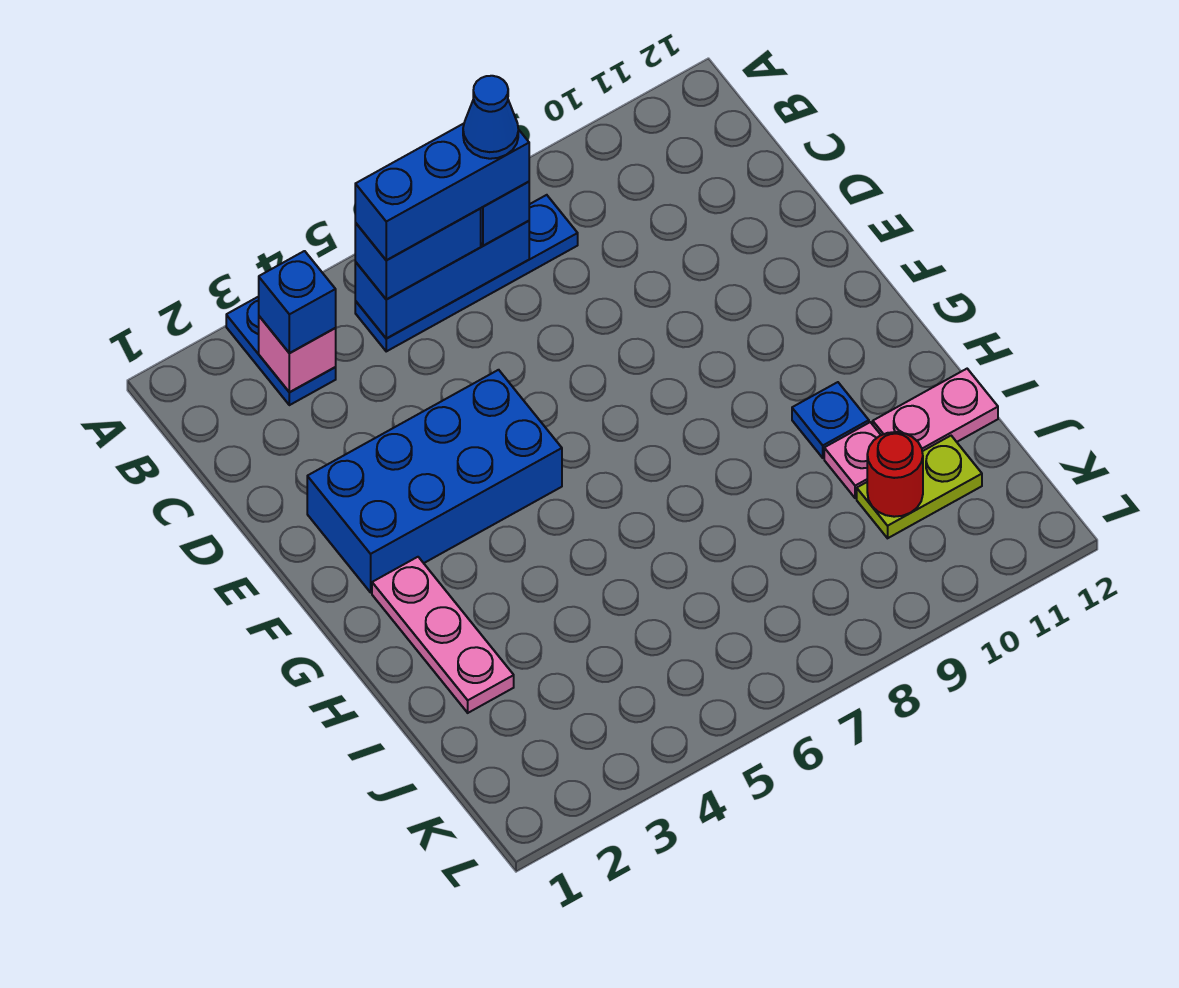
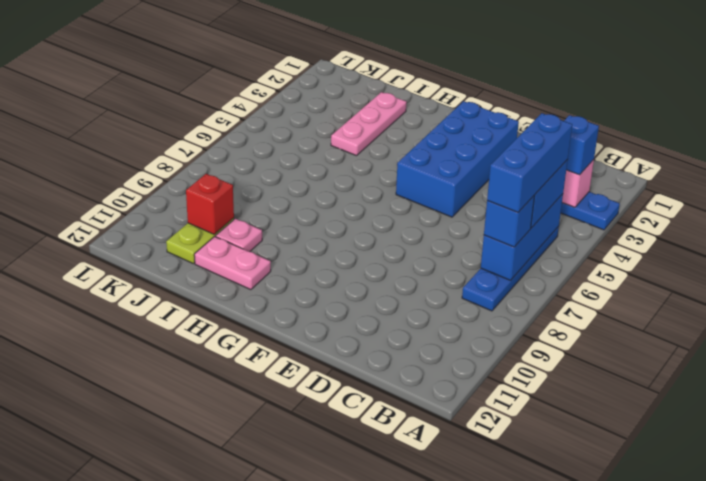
blue 1x1 cone [463,76,518,159] -> none
pink 1x3 plate [372,557,514,713] -> pink 1x3 plate turned to [331,92,406,156]
blue 1x1 plate [792,382,869,458] -> none
pink 1x2 plate [873,369,998,451] -> pink 1x2 plate turned to [194,237,271,290]
red 1x1 round brick [867,432,923,517] -> red 1x1 brick [186,174,234,234]

